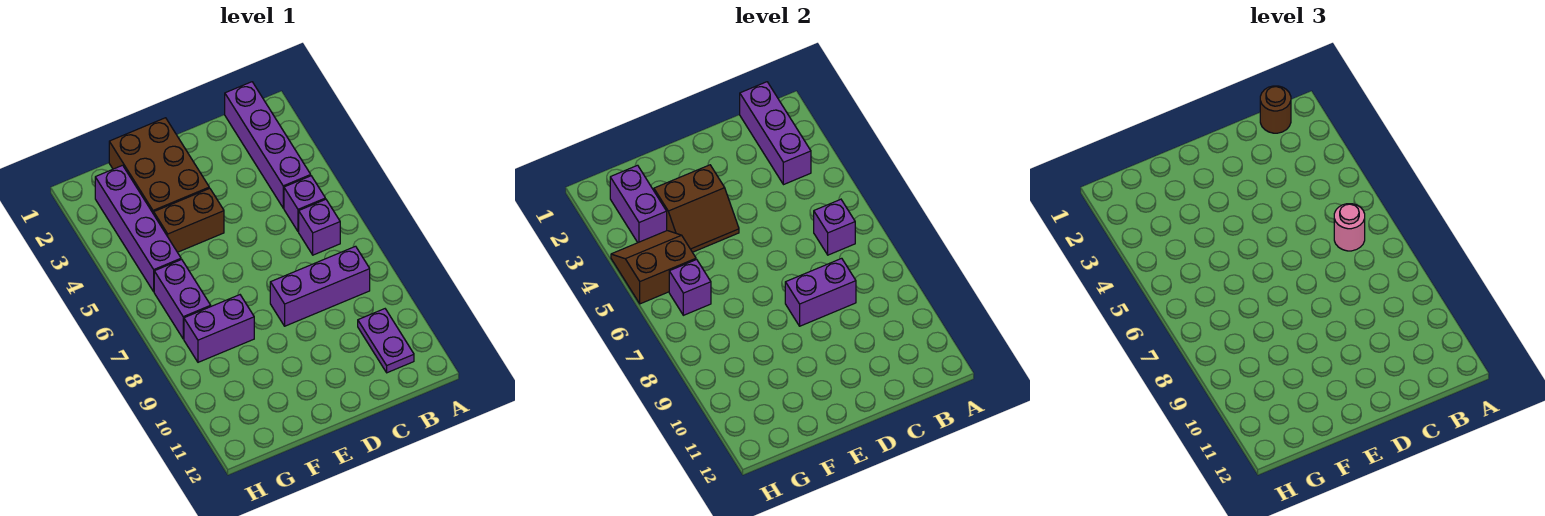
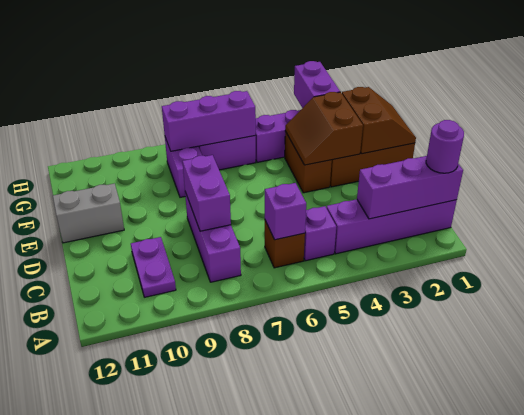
brown 1x1 round brick [1260,86,1291,133] -> purple 1x1 round brick [426,120,464,173]
purple 1x1 brick [299,199,340,255] -> brown 1x1 brick [265,221,305,268]
pink 1x1 round brick [1334,204,1365,251] -> none
purple 1x2 plate [358,309,414,373] -> purple 1x2 plate turned to [131,237,176,297]
none -> grey 1x2 brick [53,183,124,243]
purple 1x2 brick [610,165,667,242] -> purple 1x2 brick turned to [294,61,340,108]
brown 2x2 slope [611,231,696,304] -> brown 2x2 slope moved to [342,87,416,154]
purple 1x1 brick [669,260,711,315] -> purple 1x3 brick [162,91,256,151]

